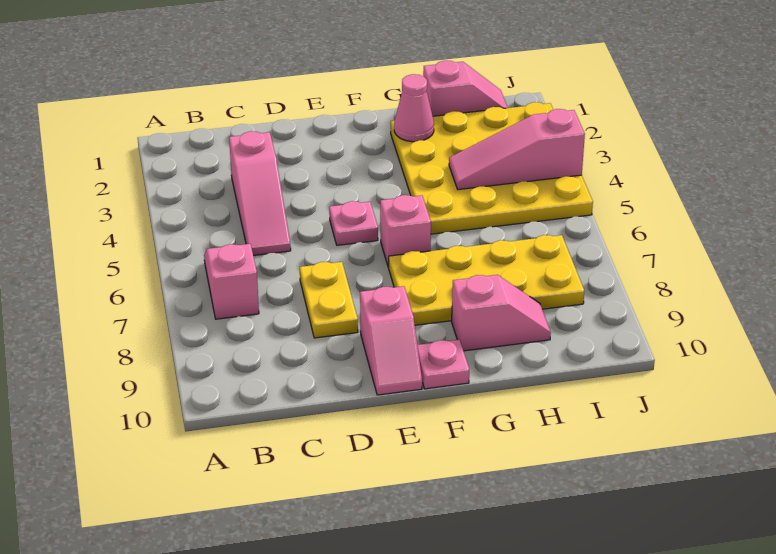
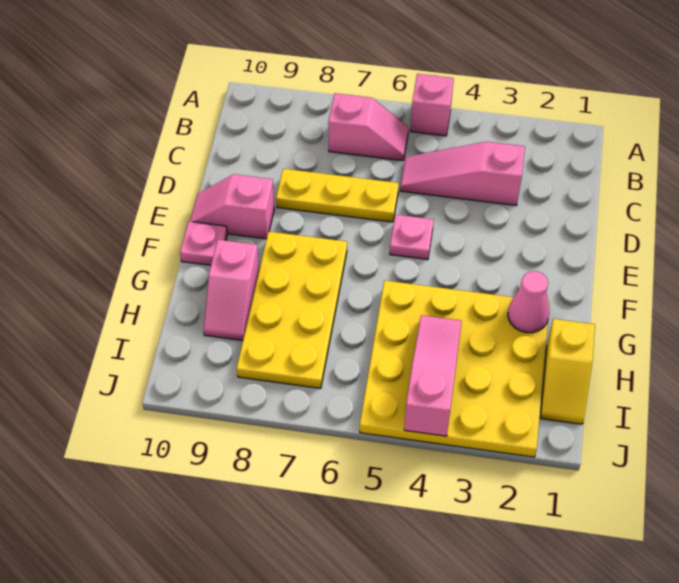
yellow 1x2 plate [300,262,358,338] -> yellow 1x3 plate [276,169,399,222]
pink 1x1 brick [380,195,431,268] -> pink 1x1 brick moved to [410,74,454,136]
pink 1x2 slope [423,60,508,116] -> yellow 1x2 slope [540,319,595,424]

